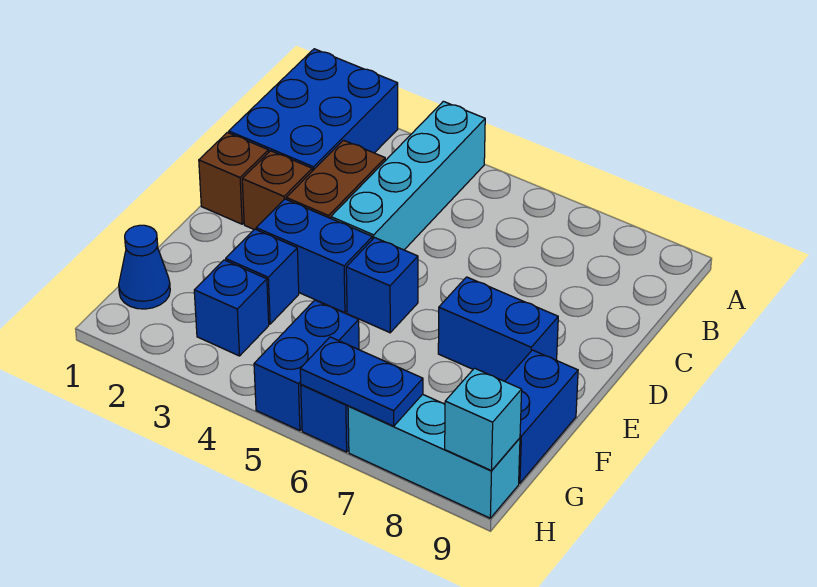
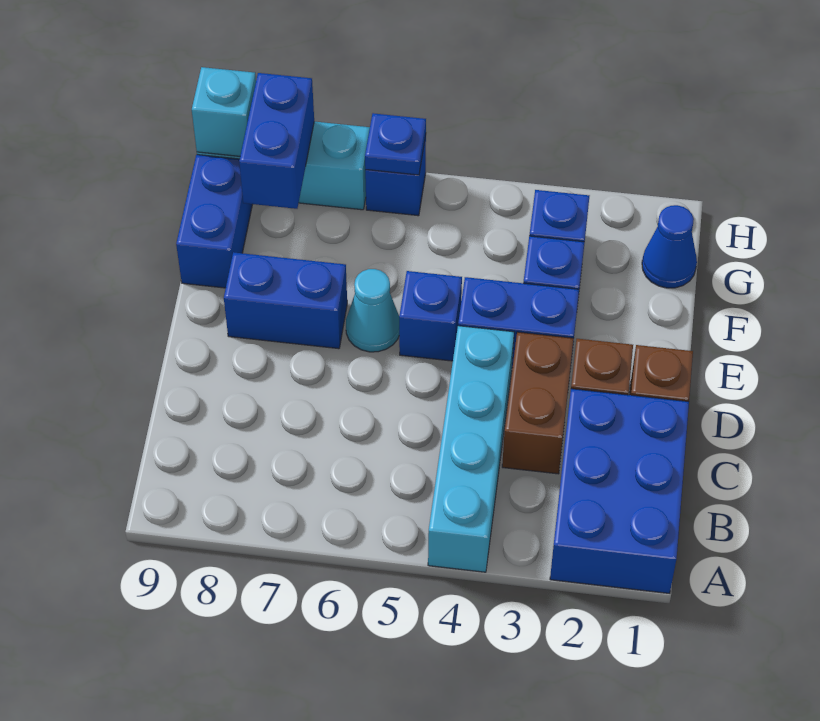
none -> cyan 1x1 cone [346,269,399,352]
blue 1x2 brick [254,300,359,431] -> blue 1x2 brick moved to [239,73,314,209]
blue 1x2 plate [300,337,423,426] -> blue 1x1 plate [365,113,426,175]

